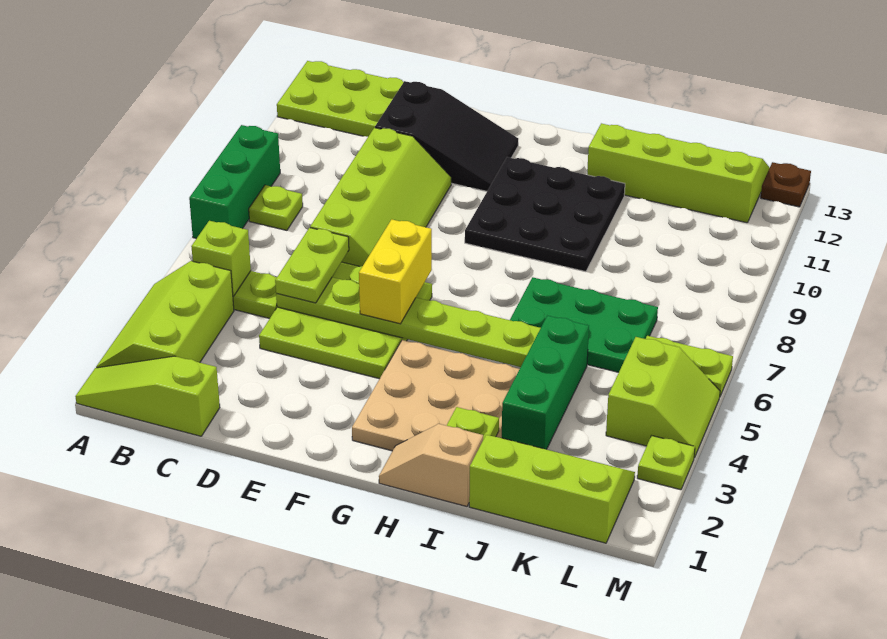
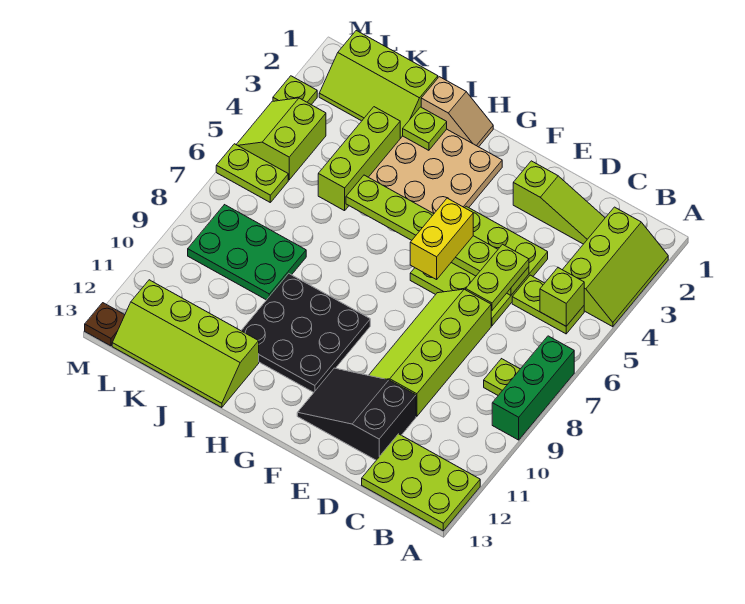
lime 1x3 slope [75,356,220,436] -> lime 1x3 slope moved to [513,161,605,244]
green 2x3 plate [510,277,658,372] -> green 2x3 plate moved to [188,205,306,300]
green 1x3 brick [502,316,589,449] -> lime 1x3 brick [318,107,400,211]

